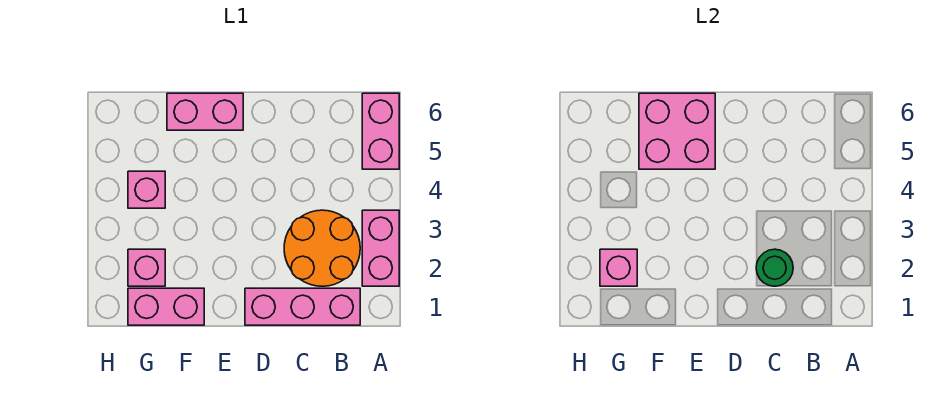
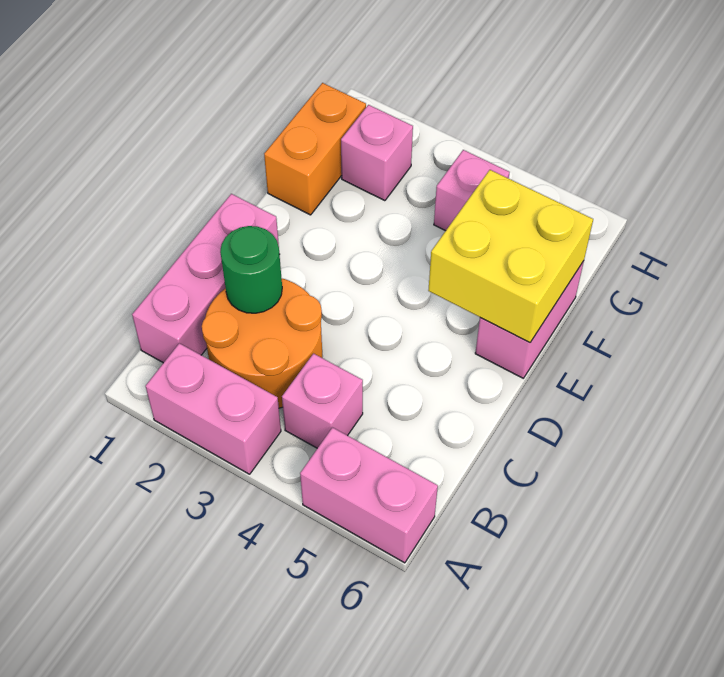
pink 2x2 brick [639,93,715,169] -> yellow 2x2 brick [428,170,593,342]
pink 1x2 brick [128,288,204,325] -> orange 1x2 brick [264,83,366,215]
pink 1x1 brick [600,249,637,286] -> pink 1x1 brick moved to [282,354,363,448]

